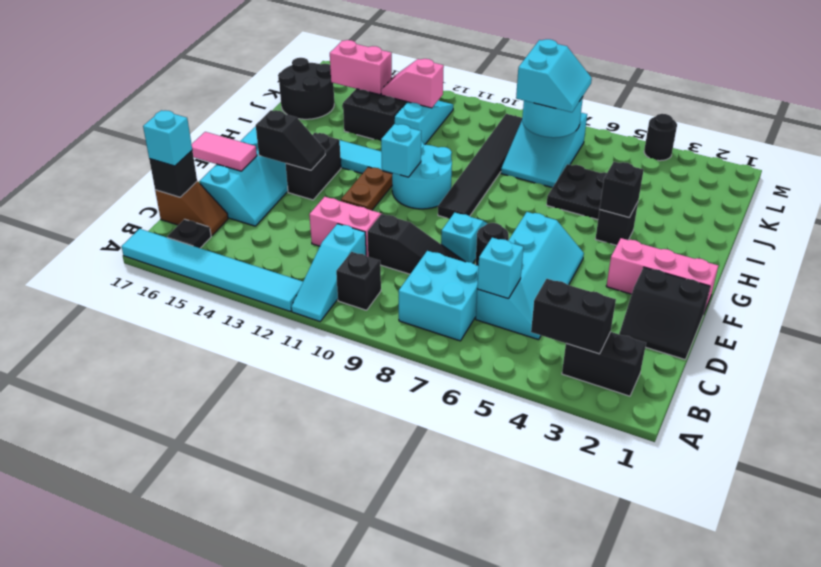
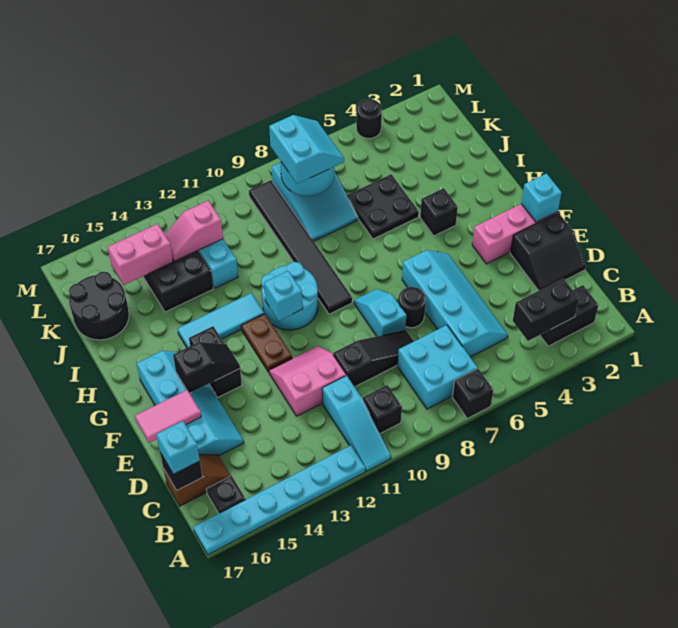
cyan 1x6 tile [122,229,303,311] -> cyan 1x6 plate [193,445,365,555]
cyan 1x1 brick [477,238,523,299] -> cyan 1x1 brick moved to [521,174,562,222]
black 1x1 brick [600,162,644,217] -> black 1x1 brick moved to [452,369,493,418]

